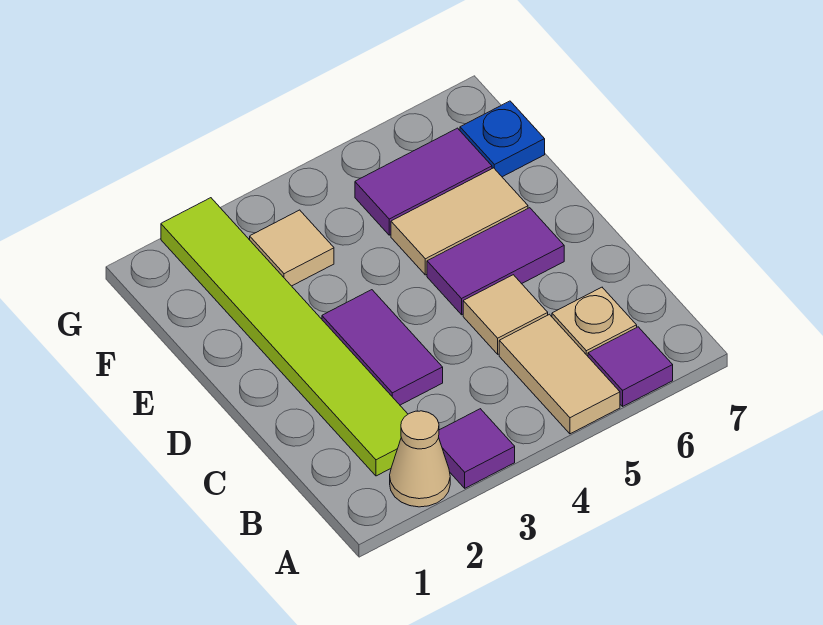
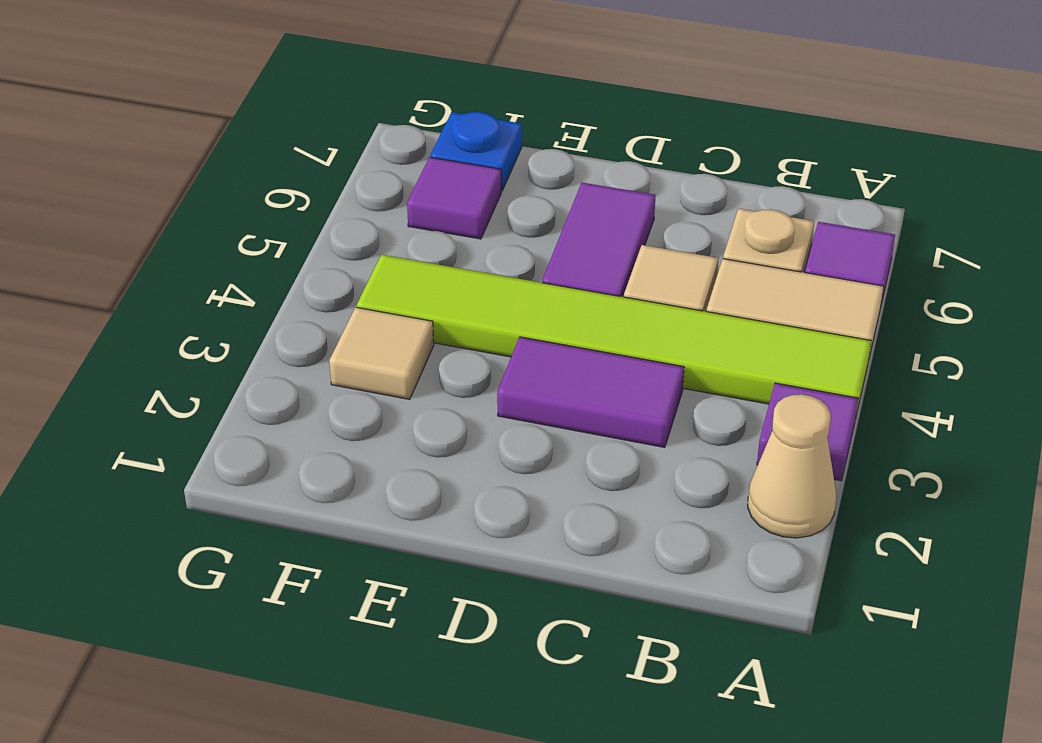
lime 1x6 tile [161,198,408,476] -> lime 1x6 tile moved to [357,255,871,419]
tan 1x2 tile [391,168,528,275] -> none
purple 1x2 tile [355,128,492,235] -> purple 1x1 tile [407,157,501,239]

